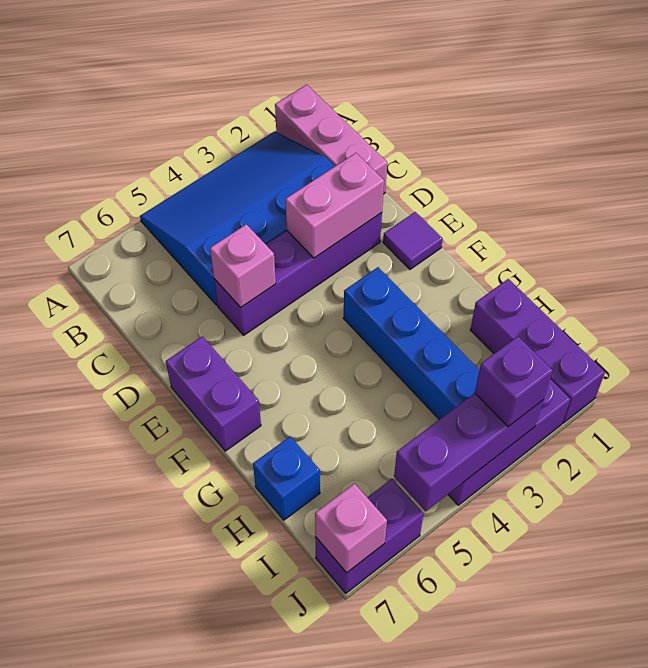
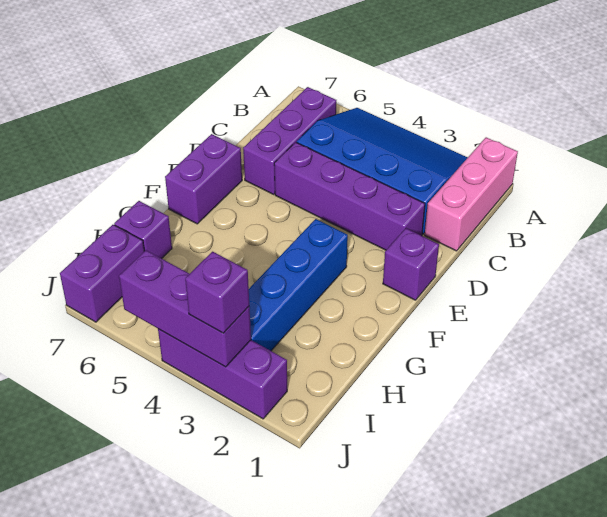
pink 1x2 brick [286,153,384,258] -> none
pink 1x1 brick [210,224,276,307] -> none
purple 1x1 tile [383,212,443,269] -> purple 1x1 brick [383,228,439,300]
purple 1x3 brick [470,279,605,423] -> purple 1x3 brick moved to [243,87,336,194]
blue 1x1 brick [253,436,320,520] -> purple 1x1 brick [114,201,172,259]
purple 1x2 brick [315,479,424,593] -> purple 1x2 brick turned to [60,225,144,322]
pink 1x1 brick [315,484,387,573] -> none

